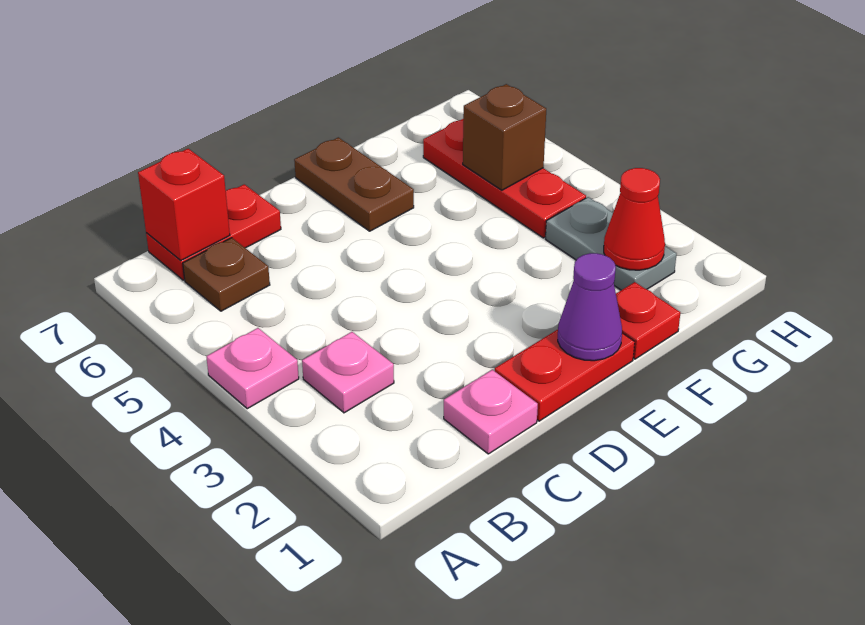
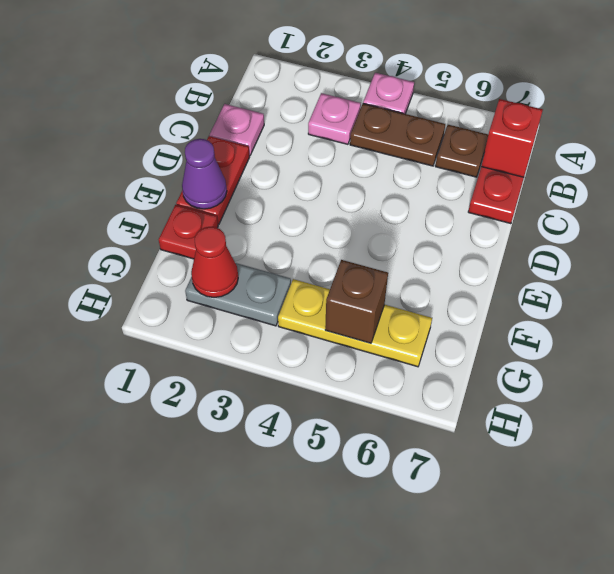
brown 1x2 plate [294,137,414,231] -> brown 1x2 plate moved to [350,104,445,166]
red 1x3 plate [423,119,586,238] -> yellow 1x3 plate [278,279,432,367]

